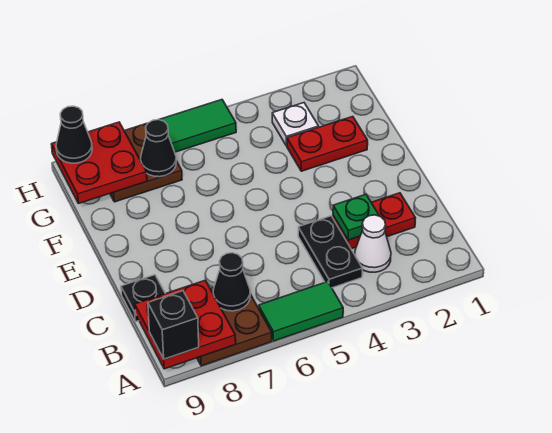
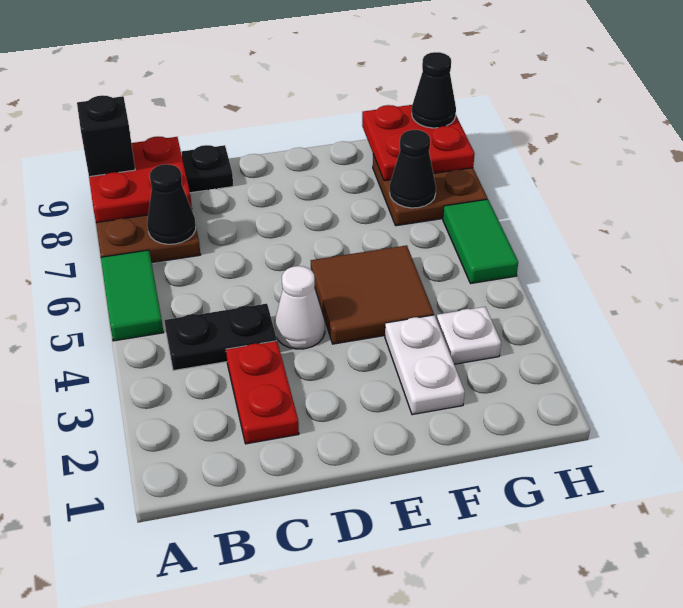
white 1x1 cone [355,215,391,272] -> white 1x1 cone moved to [275,266,325,349]
green 1x1 plate [333,194,379,240] -> none
none -> brown 2x2 tile [311,245,434,344]
red 1x2 plate [287,116,368,171] -> white 1x2 plate [385,315,465,415]

